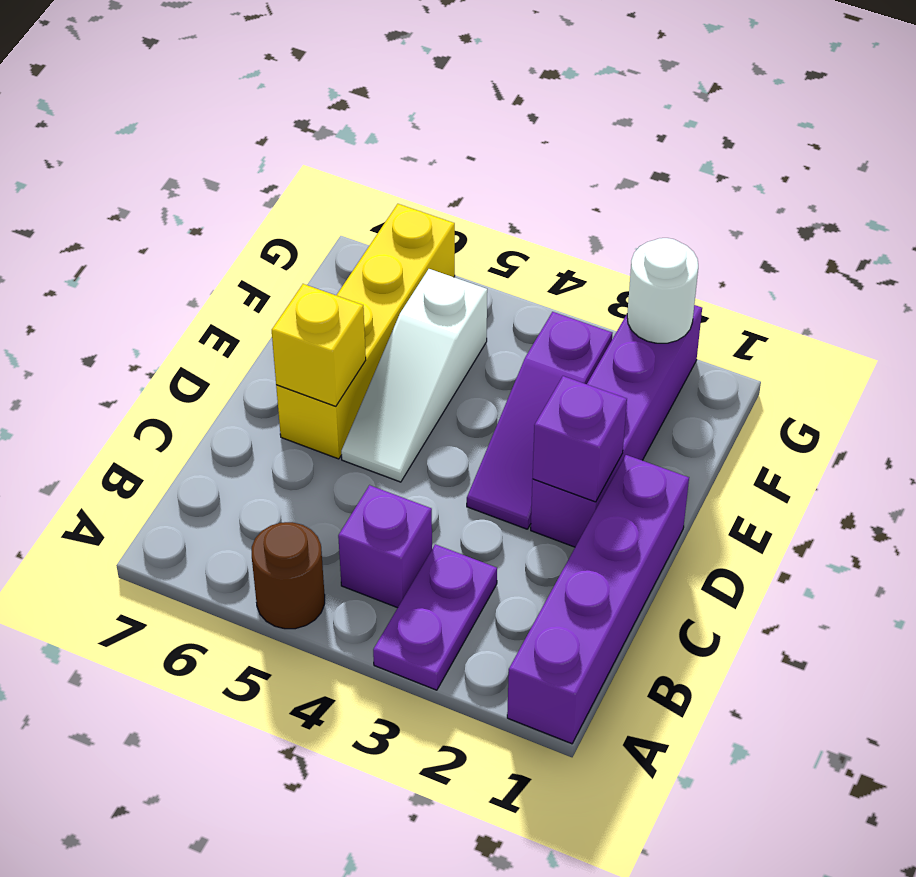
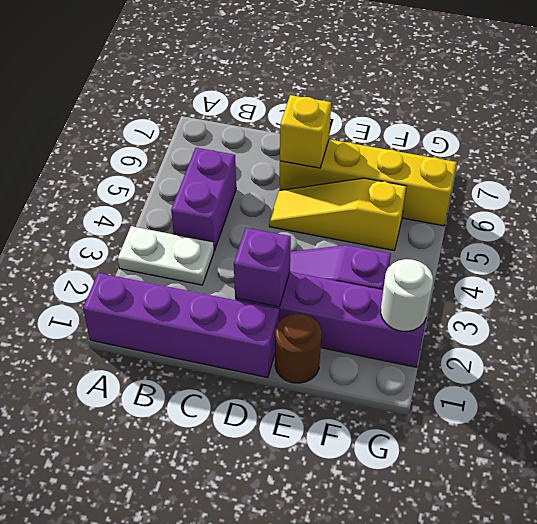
purple 1x2 plate [373,544,497,690] -> white 1x2 plate [118,226,214,285]
brown 1x1 round brick [252,522,325,629] -> brown 1x1 round brick moved to [275,314,322,383]
purple 1x1 brick [338,485,432,608] -> purple 1x2 brick [171,148,236,251]
white 1x3 slope [341,269,487,482] -> yellow 1x3 slope [269,178,406,250]

